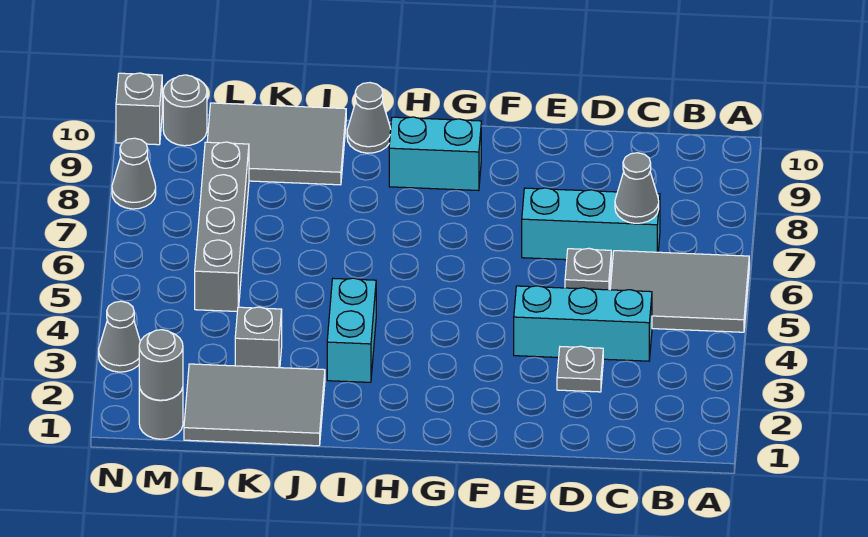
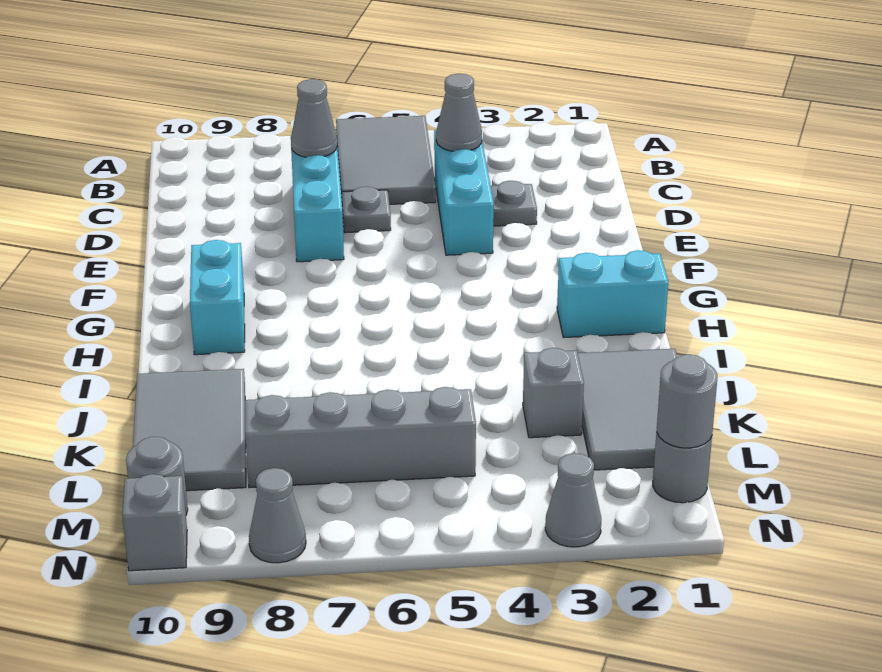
cyan 1x2 brick [327,278,376,382] -> cyan 1x2 brick moved to [557,250,668,338]
grey 1x1 cone [347,83,391,153] -> grey 1x1 cone moved to [436,74,482,151]

